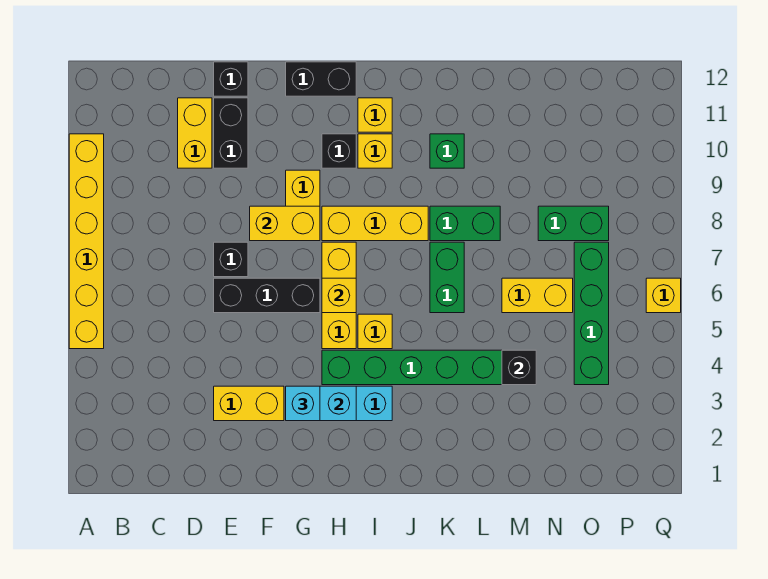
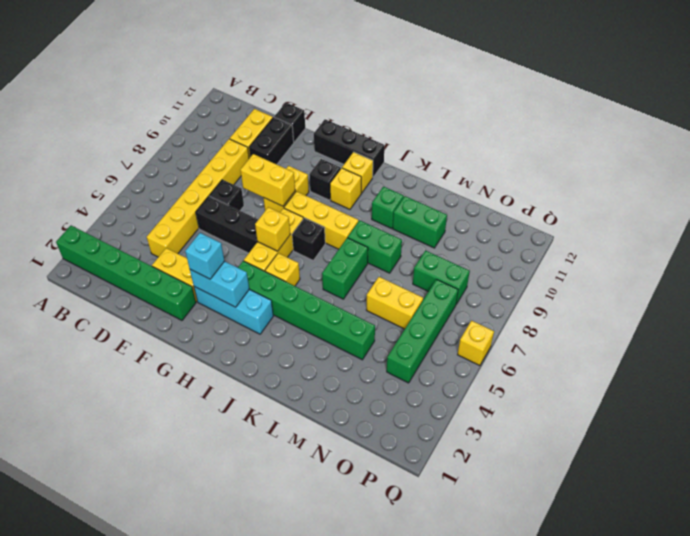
none -> green 1x6 brick [56,225,196,320]
yellow 1x6 brick [69,134,104,349] -> yellow 1x6 brick moved to [147,139,249,257]
black 1x2 brick [286,62,356,96] -> black 1x3 brick [314,119,384,177]
none -> green 1x2 brick [393,196,447,248]
black 1x1 brick [502,350,536,385] -> black 1x1 brick moved to [292,218,325,260]

